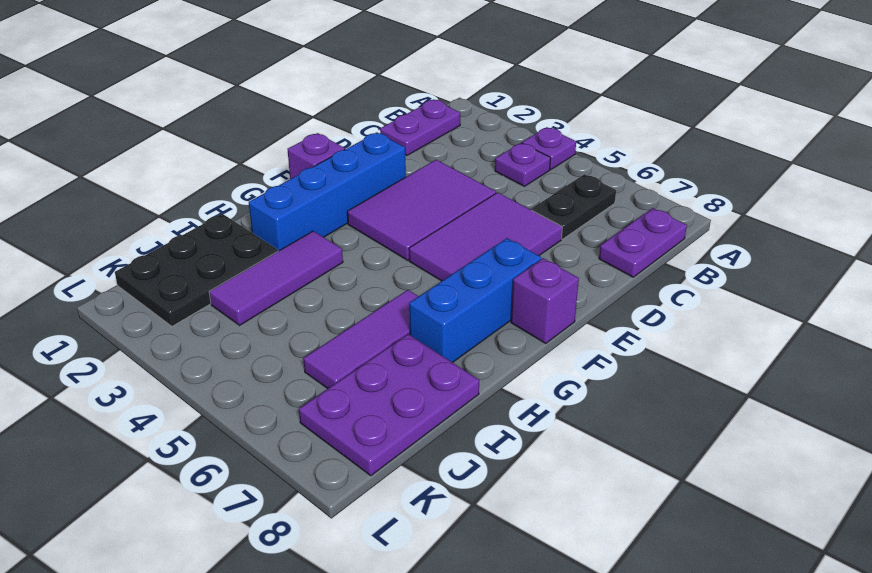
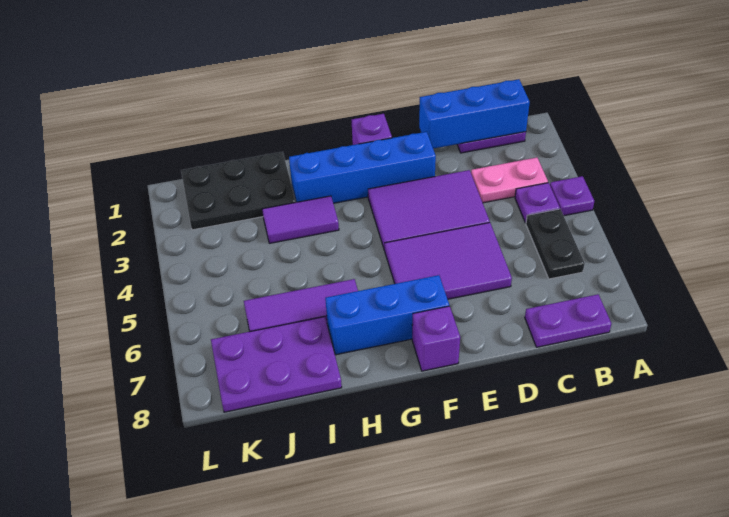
none -> blue 1x3 brick [419,79,530,149]
none -> pink 1x2 plate [471,158,548,203]
black 1x2 plate [532,174,616,239] -> black 1x2 plate turned to [526,209,585,279]
purple 1x3 tile [209,231,343,325] -> purple 1x2 tile [262,196,339,243]

